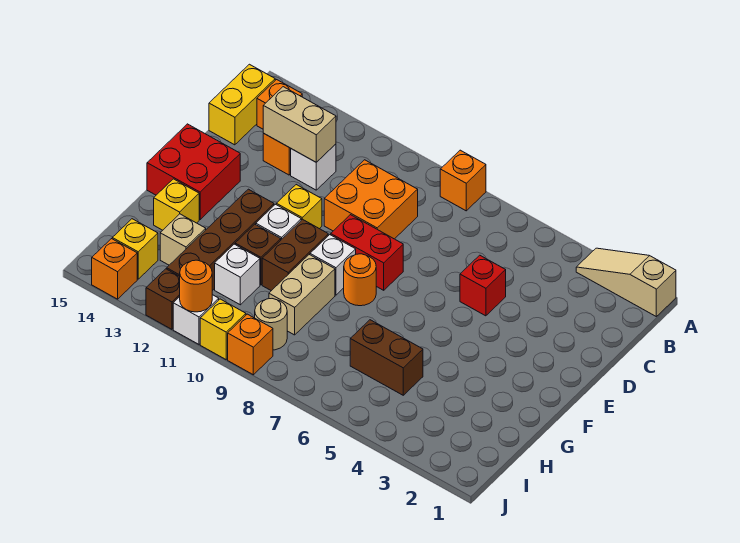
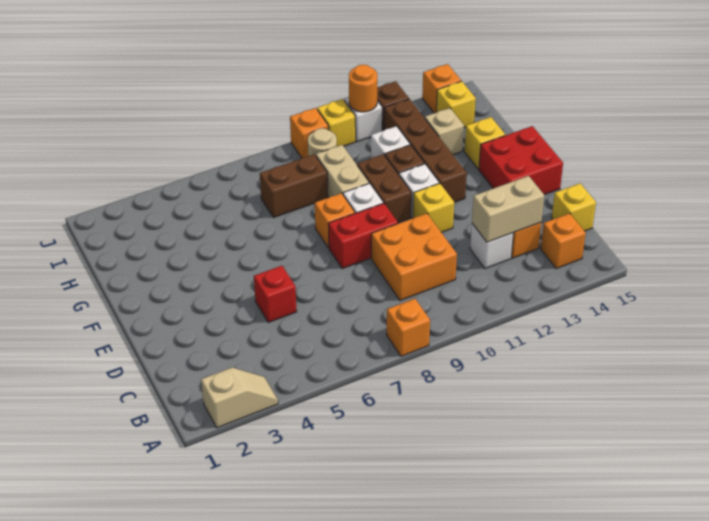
tan 1x3 slope [576,248,676,316] -> tan 1x2 slope [201,368,278,428]
yellow 1x2 brick [209,64,275,145] -> yellow 1x1 brick [552,183,596,231]
orange 1x1 round brick [344,254,376,306] -> orange 1x1 brick [315,193,355,248]
brown 1x2 brick [350,320,423,395] -> brown 1x2 brick moved to [260,154,328,218]

